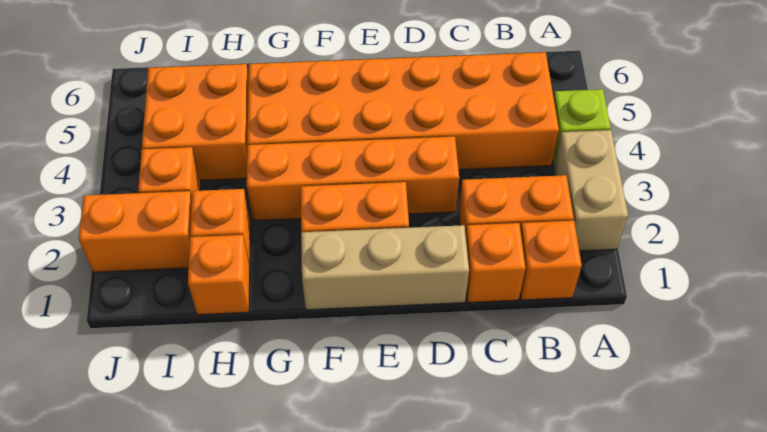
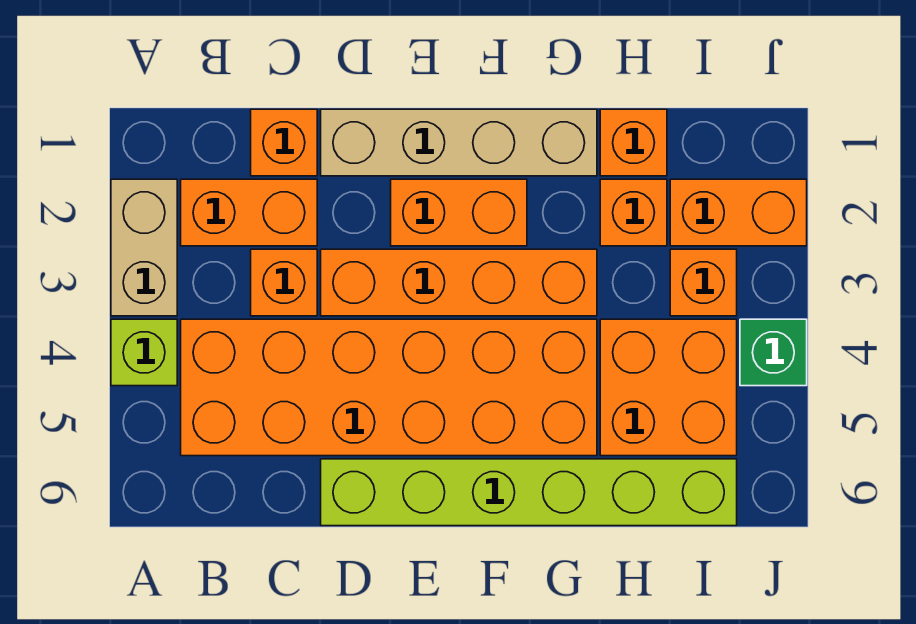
orange 1x1 brick [520,221,582,300] -> orange 1x1 brick moved to [251,249,317,316]
tan 1x3 brick [301,225,469,310] -> tan 1x4 brick [321,109,597,176]
none -> lime 1x6 brick [321,459,737,526]
none -> green 1x1 brick [740,319,807,386]

